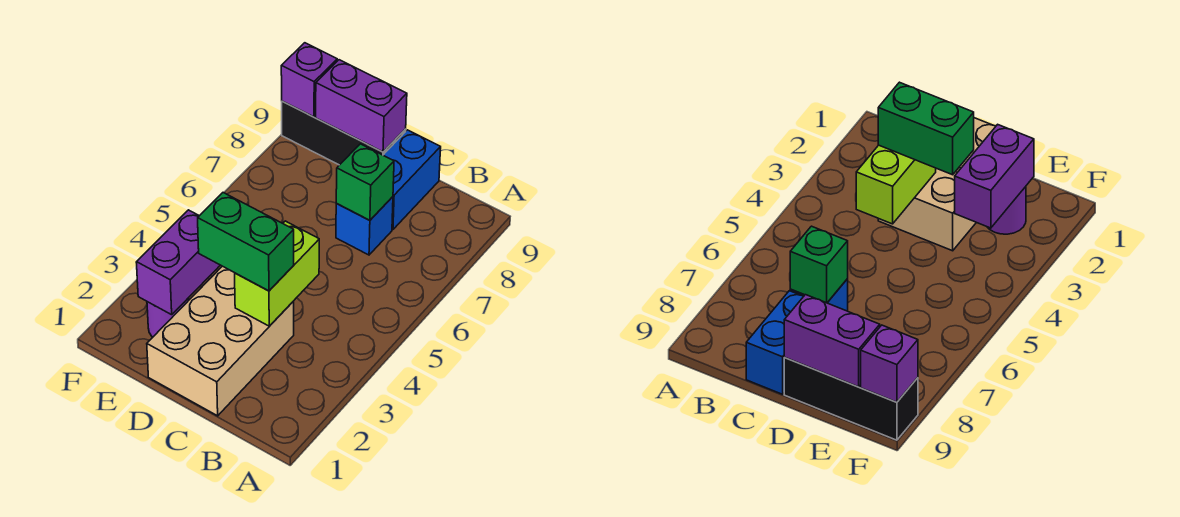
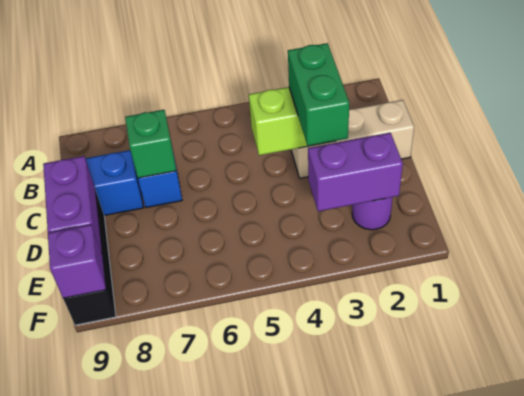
tan 2x3 brick [147,266,294,416] -> tan 1x3 brick [291,100,414,178]

